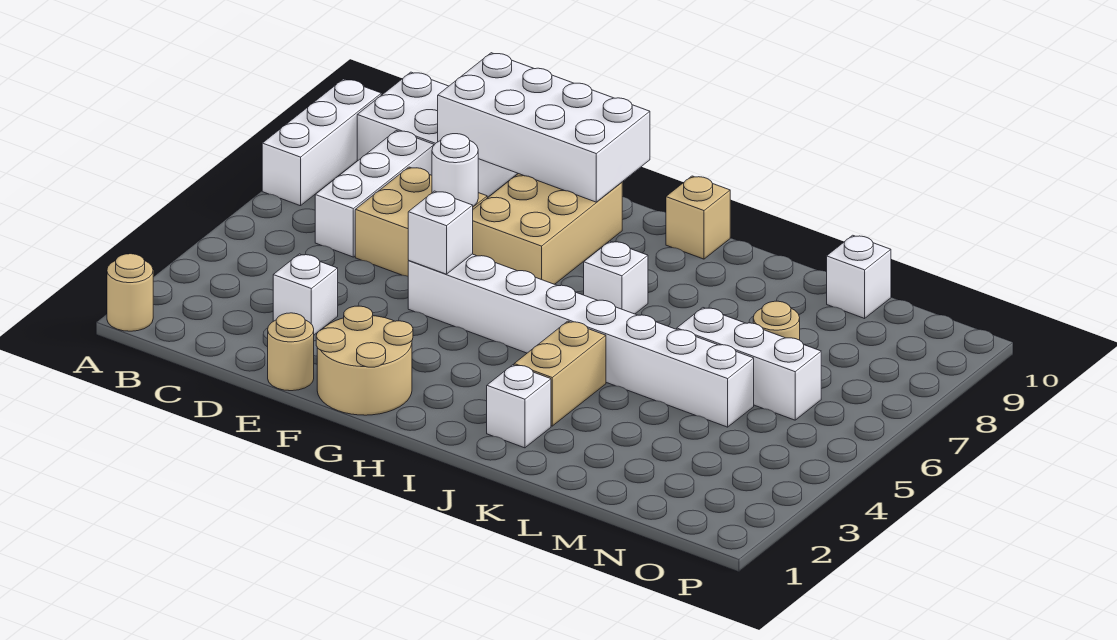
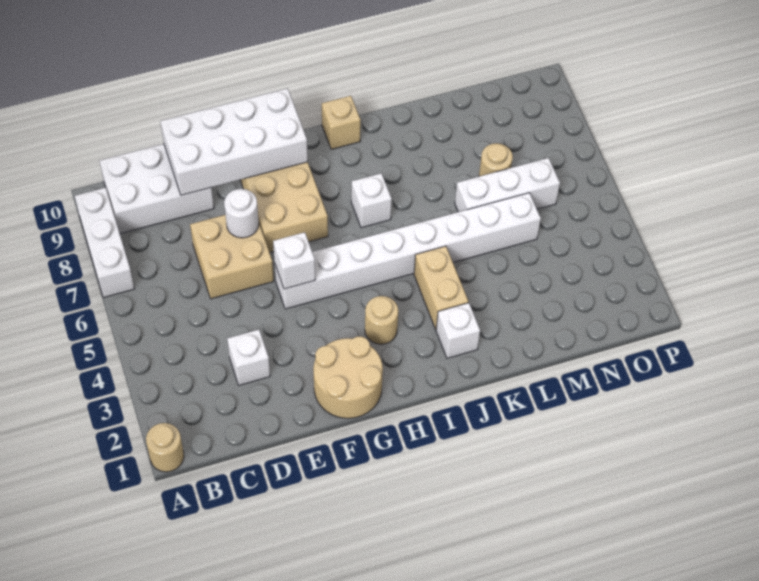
white 1x3 brick [315,131,434,257] -> none
tan 1x1 round brick [268,313,314,391] -> tan 1x1 round brick moved to [365,296,398,344]
white 1x1 brick [827,235,891,318] -> none

